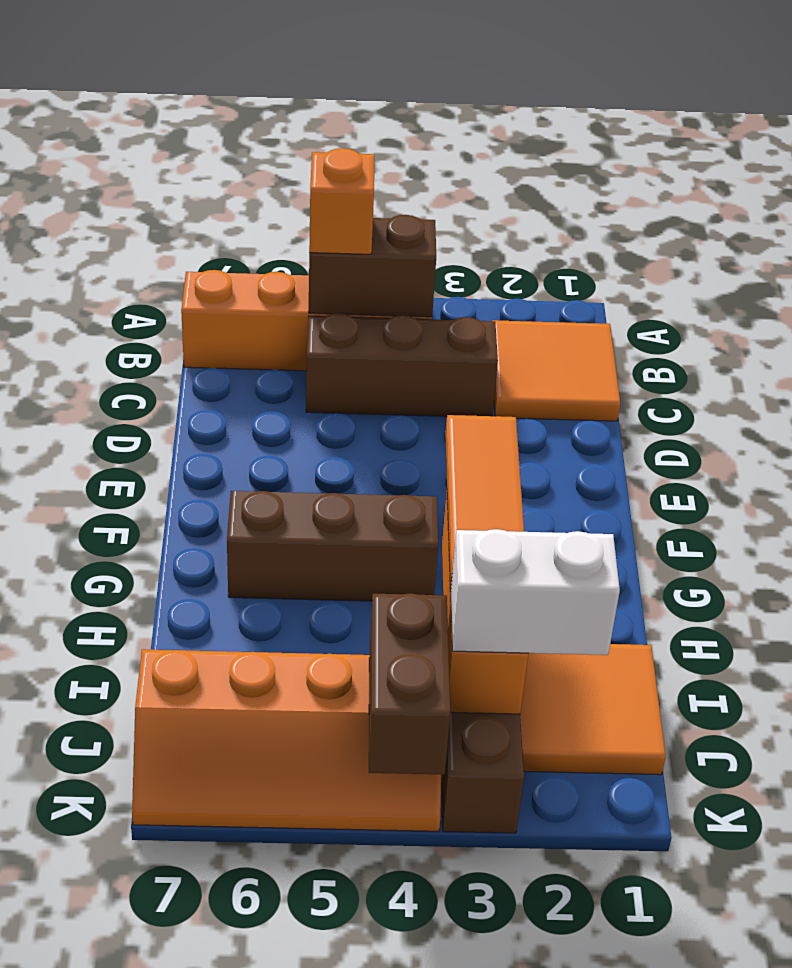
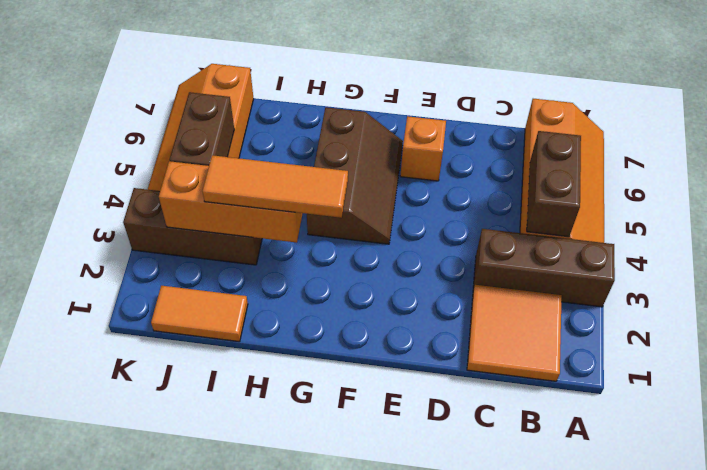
orange 1x1 brick [309,148,374,254] -> orange 1x1 brick moved to [400,116,446,181]
brown 1x3 brick [306,313,498,416] -> brown 1x3 brick turned to [473,229,615,307]
orange 2x2 tile [520,644,666,775] -> orange 1x2 tile [151,286,248,342]
white 1x2 brick [451,529,620,655] -> none
brown 1x2 brick [369,593,450,775] -> brown 1x2 brick turned to [170,92,234,166]

